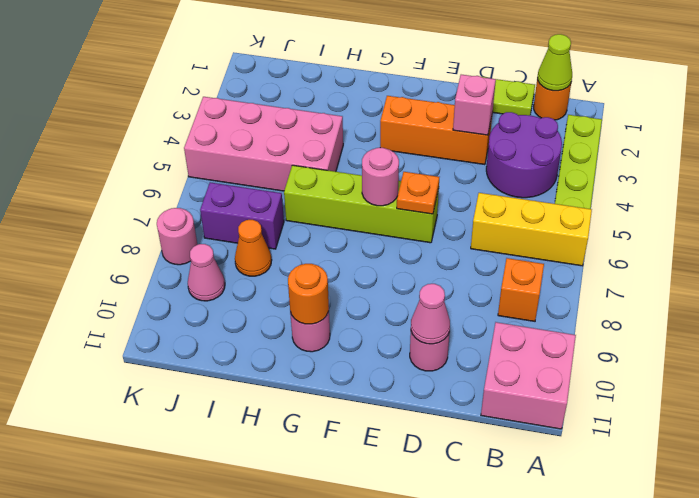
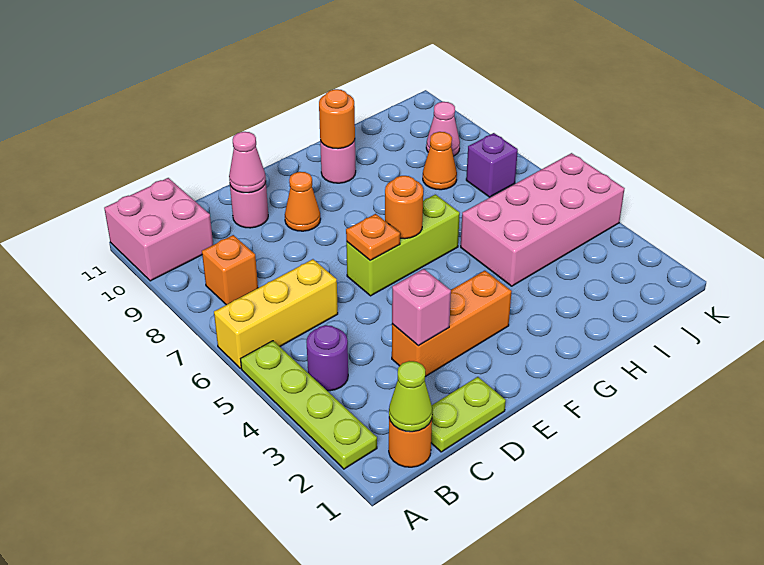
purple 2x2 round brick [486,112,562,198] -> purple 1x1 round brick [306,325,348,391]
lime 1x4 brick [284,165,439,243] -> lime 1x3 brick [346,194,460,296]
none -> orange 1x1 cone [285,172,321,231]
pink 1x1 round brick [362,148,399,206] -> orange 1x1 round brick [385,176,423,239]
purple 1x2 brick [200,182,284,249] -> purple 1x1 brick [466,133,518,197]
pink 1x1 round brick [157,208,197,265] -> none

